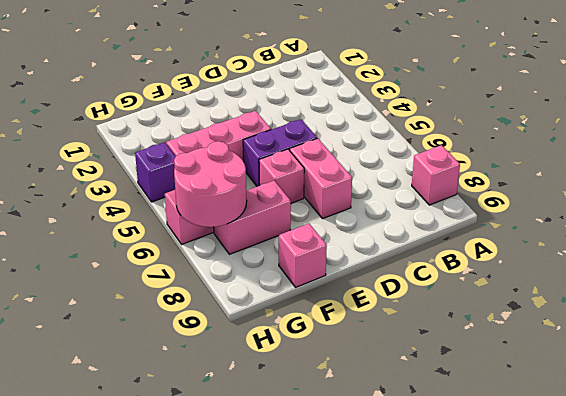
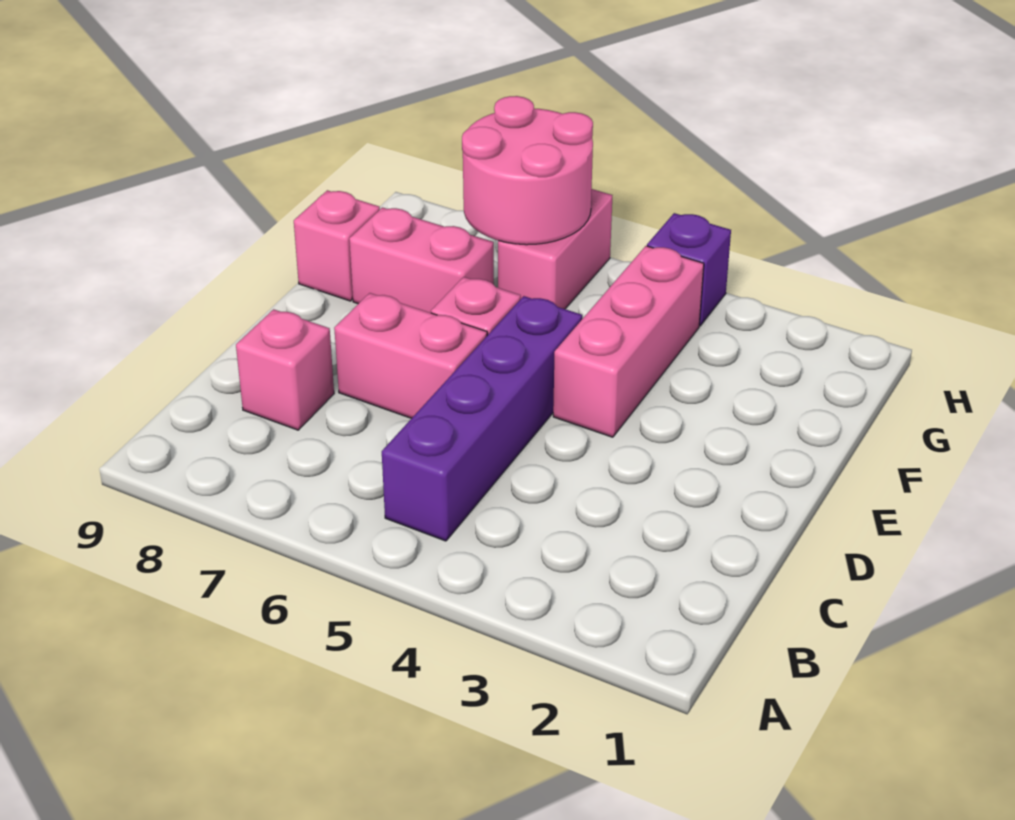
pink 1x1 brick [412,145,460,205] -> pink 1x1 brick moved to [236,309,334,430]
purple 1x2 brick [243,119,317,187] -> purple 1x4 brick [382,296,582,541]
pink 1x2 brick [214,181,291,254] -> pink 1x2 brick turned to [349,208,494,313]

